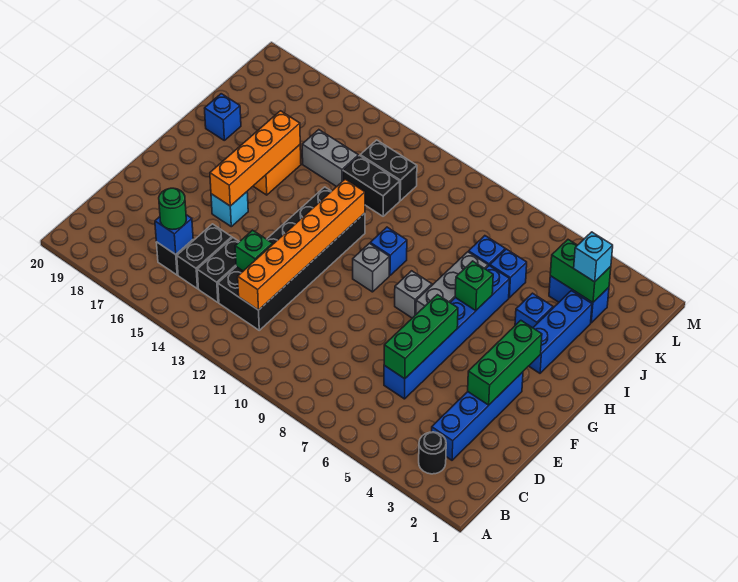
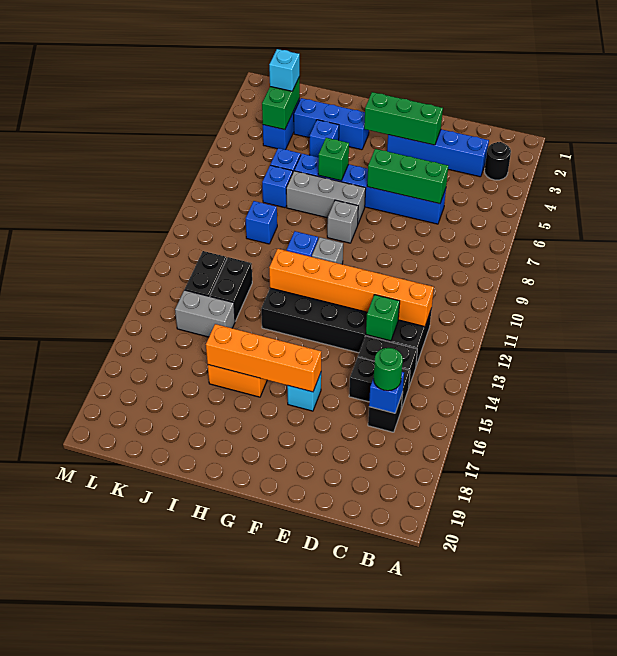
blue 1x1 brick [205,94,241,140] -> blue 1x1 brick moved to [246,201,277,244]
grey 1x2 brick [302,130,359,187] -> grey 1x2 brick turned to [175,290,235,337]

